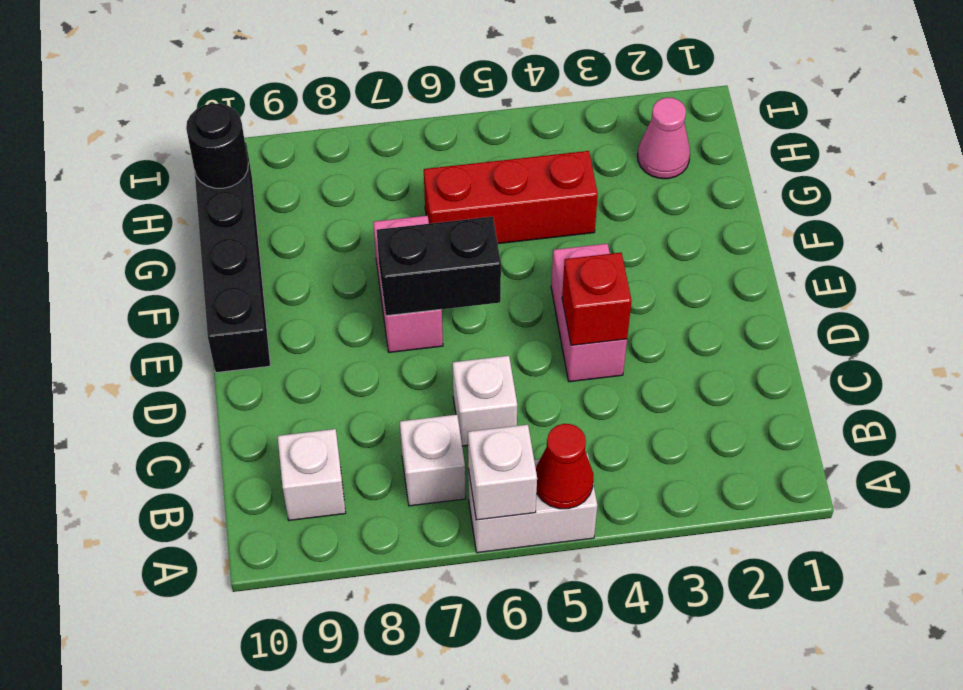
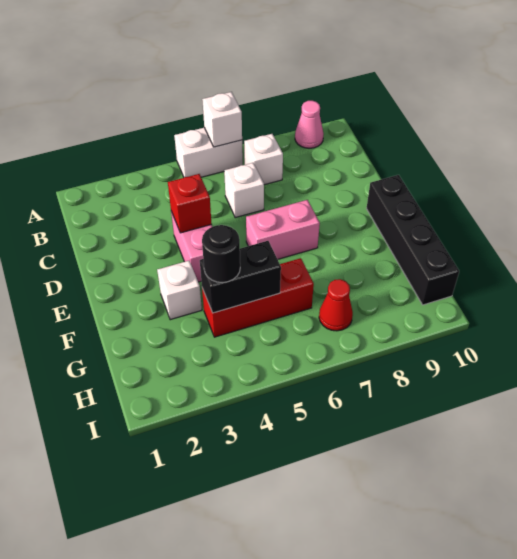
red 1x1 cone [536,424,593,509] -> red 1x1 cone moved to [319,279,353,331]
white 1x1 brick [278,429,346,520] -> white 1x1 brick moved to [157,261,202,320]
black 1x2 brick [377,217,501,316] -> black 1x2 brick moved to [200,241,281,313]
pink 1x2 brick [373,216,443,352] -> pink 1x2 brick turned to [246,200,320,259]
pink 1x1 cone [638,98,690,179] -> pink 1x1 cone moved to [295,101,324,148]
black 1x1 round brick [186,104,248,188] -> black 1x1 round brick moved to [202,225,240,283]

